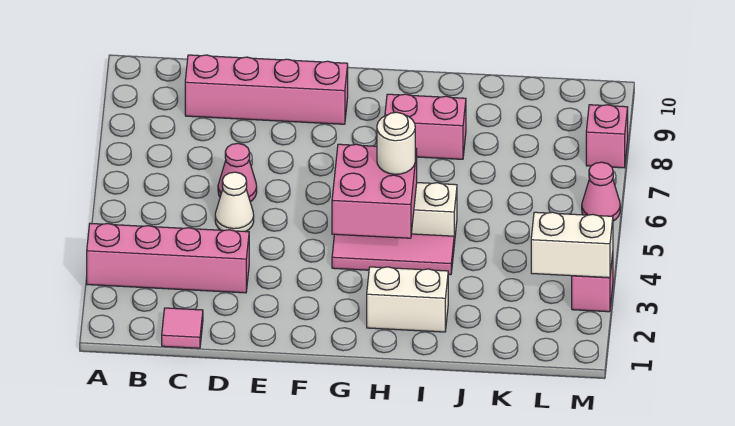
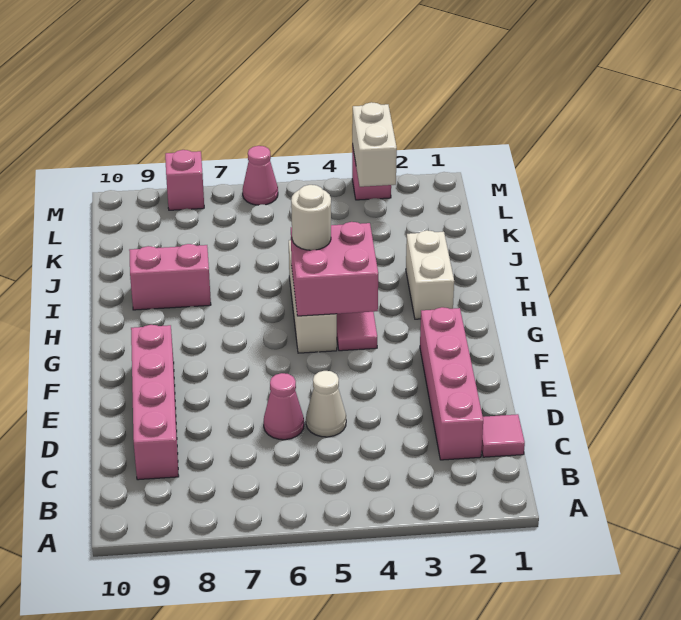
pink 1x4 brick [87,223,249,293] -> pink 1x4 brick moved to [420,307,483,460]
pink 1x2 brick [385,94,466,159] -> pink 1x2 brick turned to [129,244,211,310]

